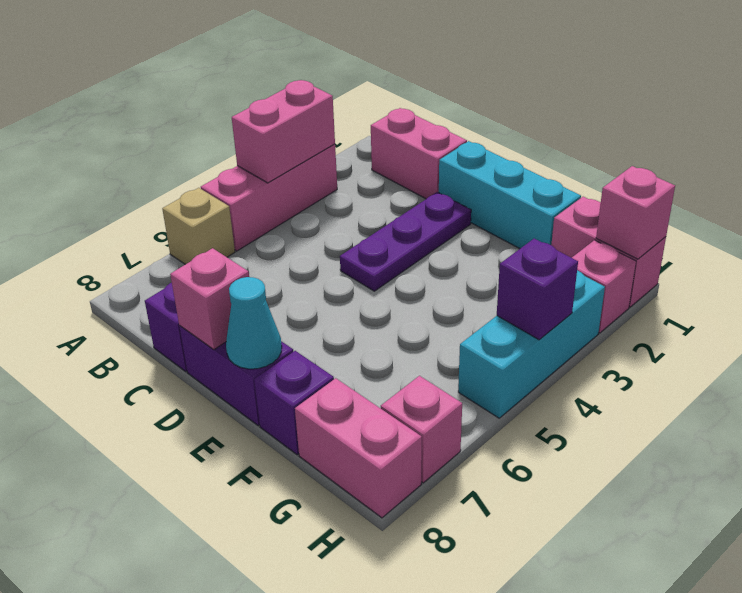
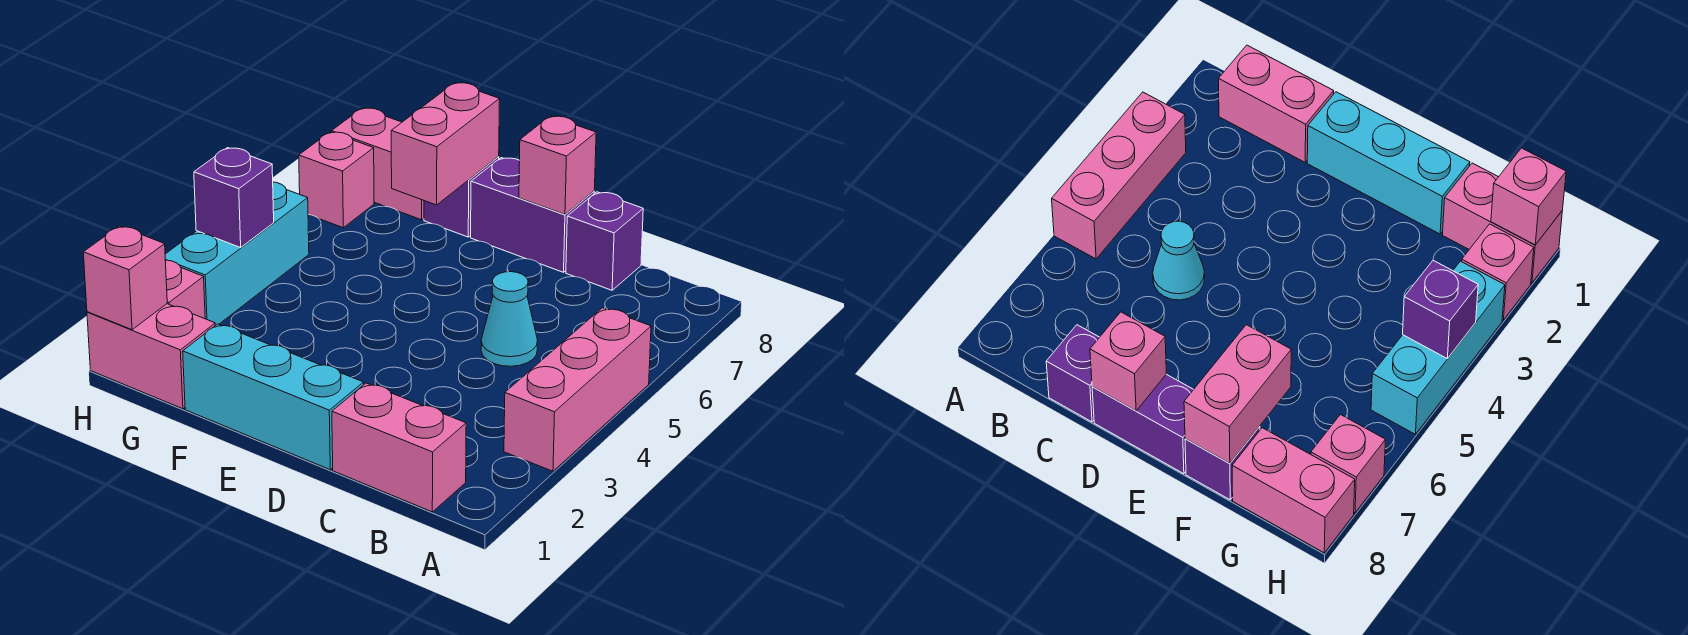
pink 1x2 brick [232,80,335,183] -> pink 1x2 brick moved to [391,83,500,205]
tan 1x1 brick [162,188,235,264] -> none
purple 1x3 plate [340,192,471,291] -> none
cyan 1x1 cone [226,277,282,369] -> cyan 1x1 cone moved to [481,272,538,366]

